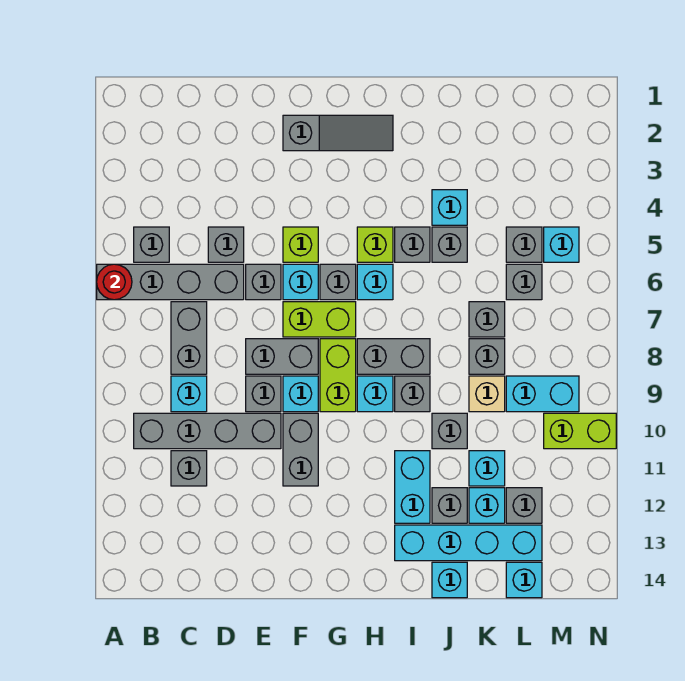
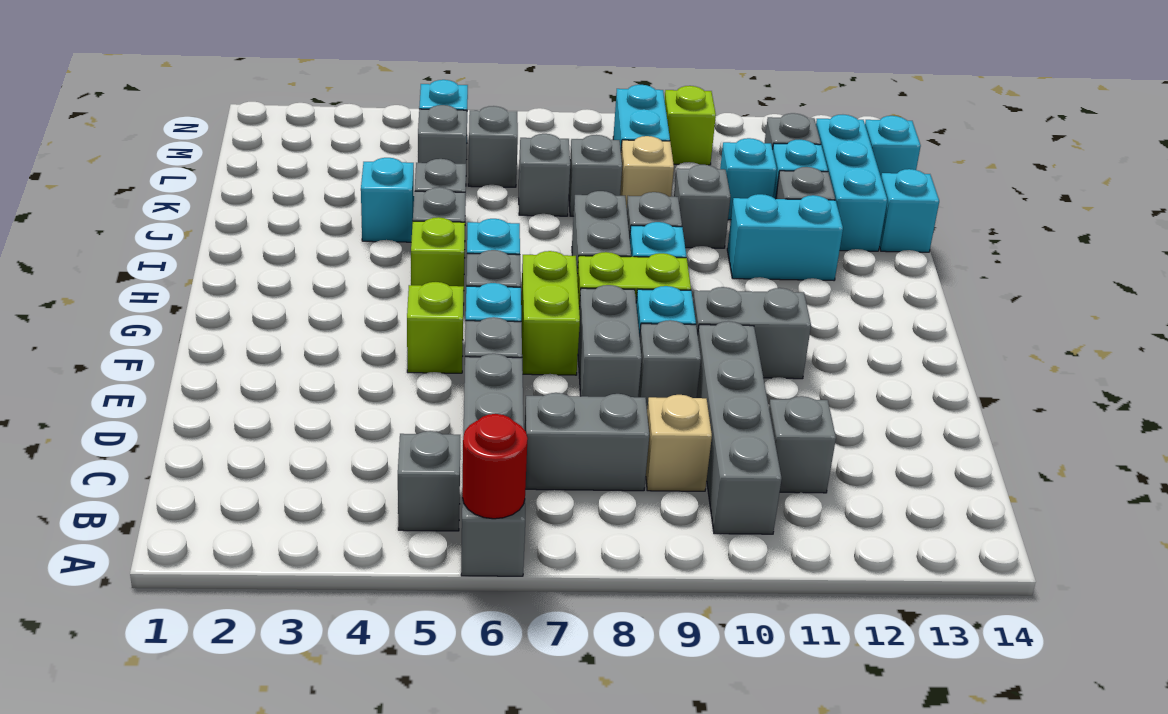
cyan 1x1 brick [171,376,207,412] -> tan 1x1 brick [646,395,712,491]
grey 1x1 brick [208,227,244,262] -> none
grey 1x3 slope [283,115,393,151] -> none
cyan 1x4 brick [395,525,542,561] -> cyan 1x3 brick [816,115,887,251]
lime 1x2 brick [544,413,616,449] -> lime 1x1 brick [665,86,716,165]

